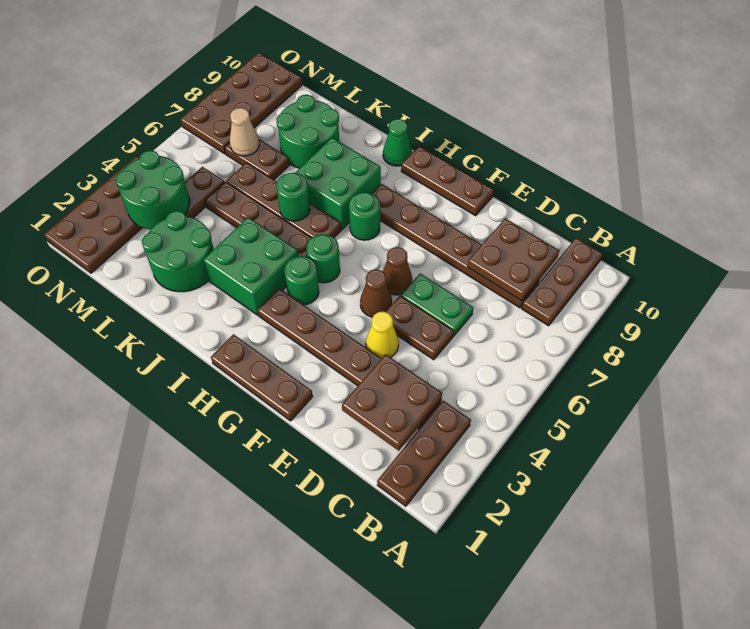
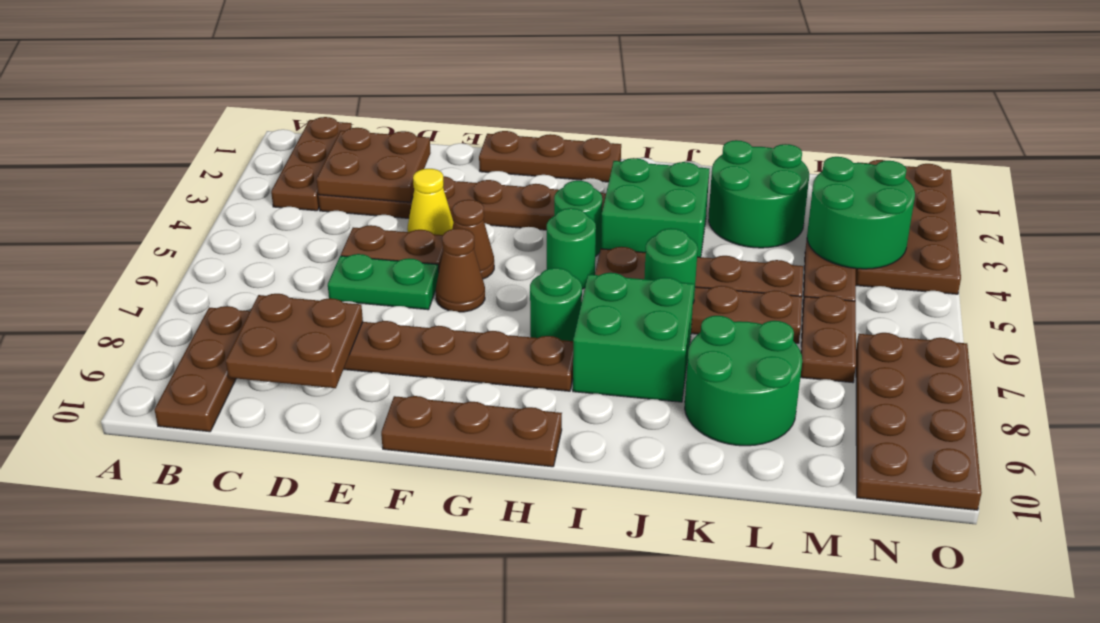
green 1x1 cone [383,119,412,166] -> none
brown 1x2 plate [225,139,290,180] -> brown 1x2 plate turned to [800,295,856,383]
tan 1x1 cone [230,108,259,156] -> none

